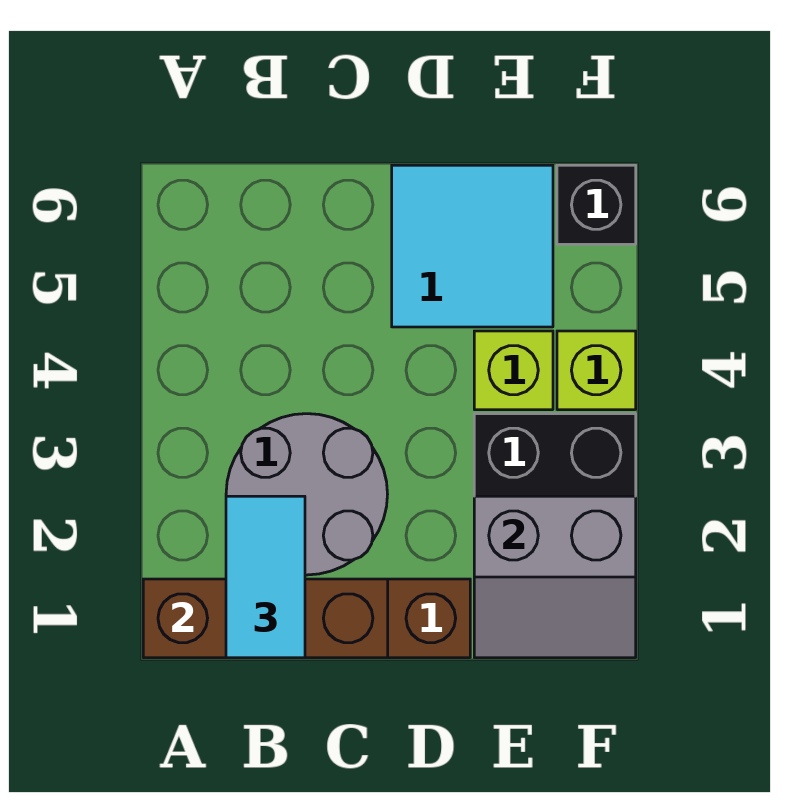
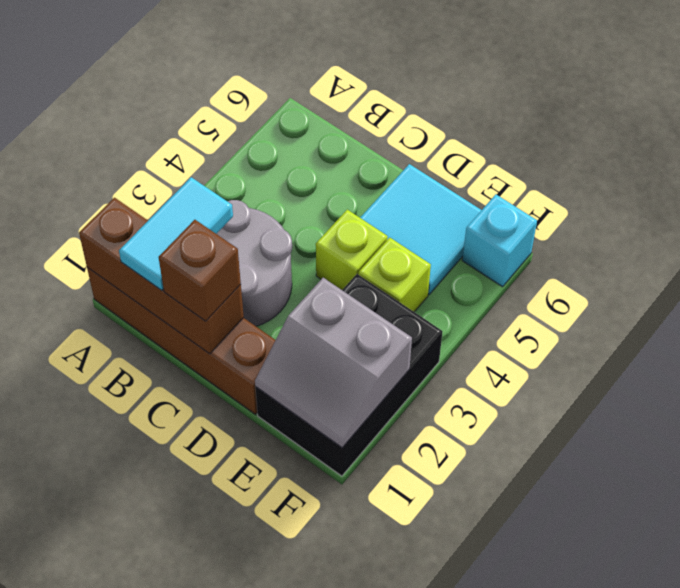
none -> brown 1x1 brick [159,220,241,321]
lime 1x1 brick [557,331,636,410] -> lime 1x1 brick moved to [316,210,388,290]
black 1x1 brick [557,165,636,244] -> cyan 1x1 brick [462,194,537,287]

